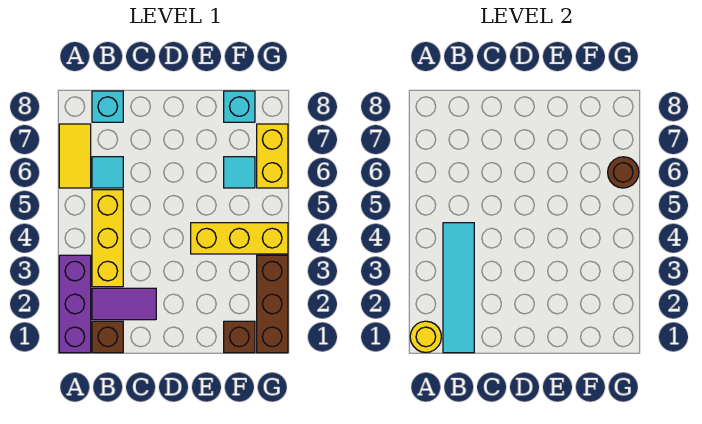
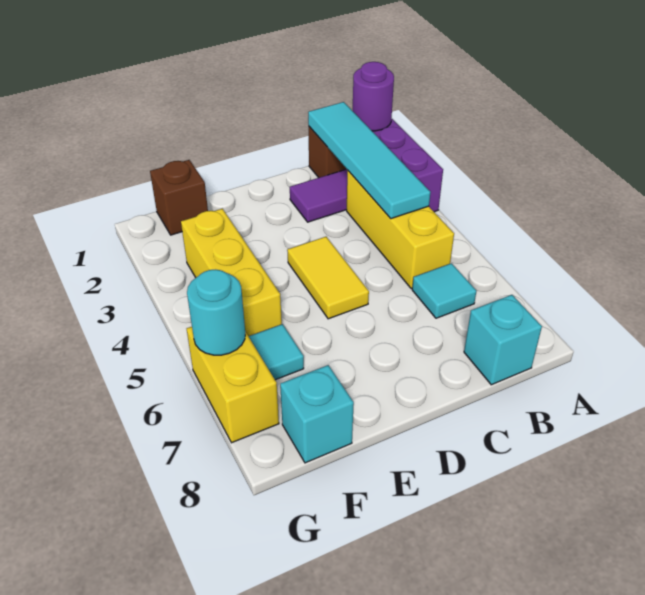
yellow 1x1 round brick [410,321,441,353] -> purple 1x1 round brick [353,62,394,131]
yellow 1x2 tile [59,124,91,188] -> yellow 1x2 tile moved to [287,237,369,319]
yellow 1x3 brick [191,223,288,254] -> yellow 1x3 brick turned to [181,209,282,336]
brown 1x3 brick [257,255,288,353] -> none
brown 1x1 round brick [608,157,639,188] -> cyan 1x1 round brick [187,270,245,355]

